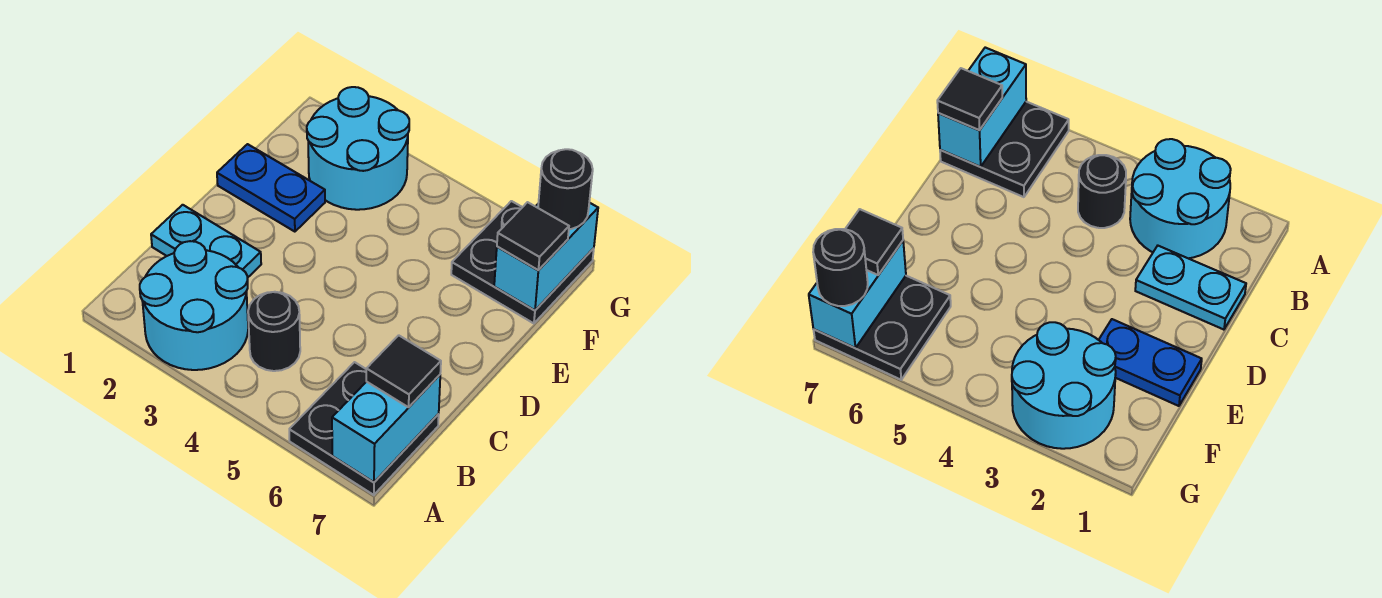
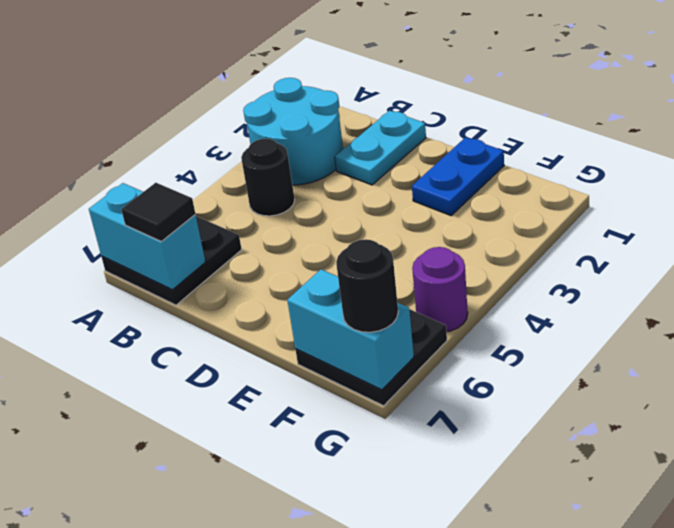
cyan 2x2 round brick [307,87,409,210] -> none
black 1x1 tile [497,202,569,270] -> none
none -> purple 1x1 round brick [412,247,468,332]

